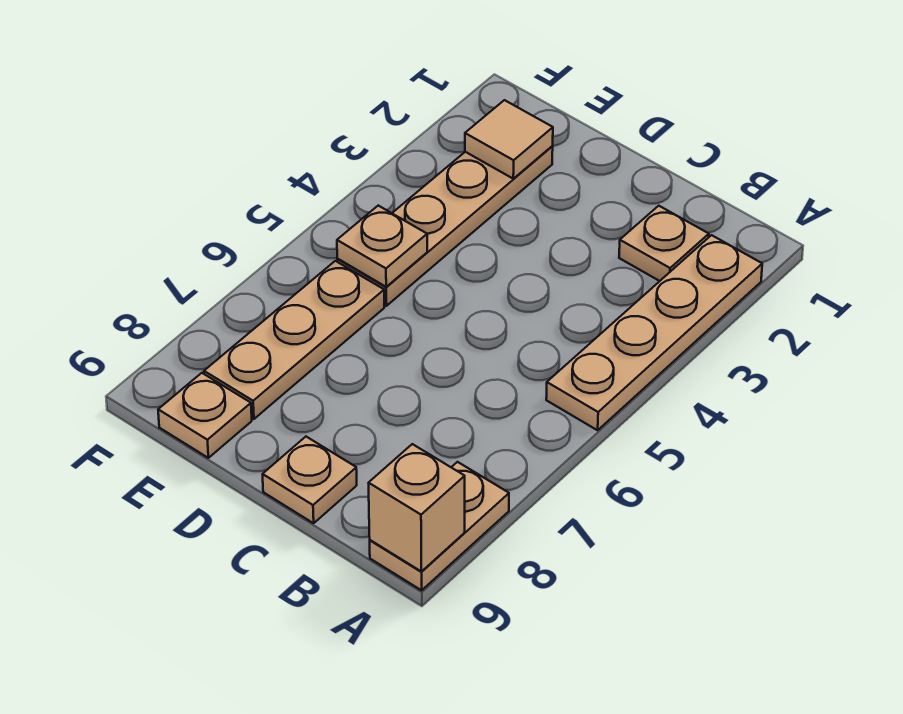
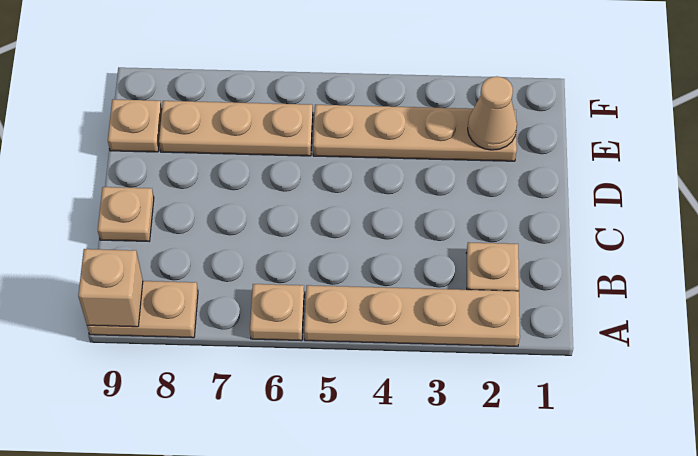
tan 1x1 tile [465,100,553,179] -> tan 1x1 cone [468,76,517,150]
tan 1x1 plate [337,206,427,287] -> tan 1x1 plate moved to [250,284,304,341]

